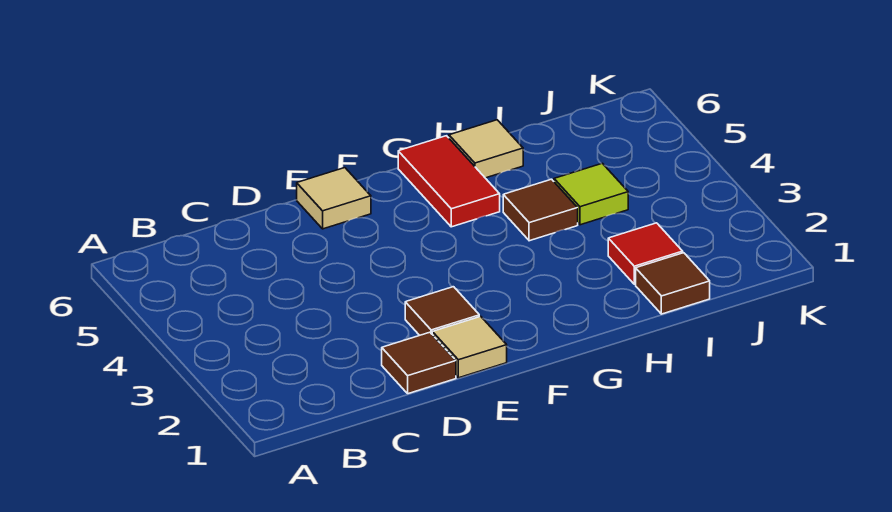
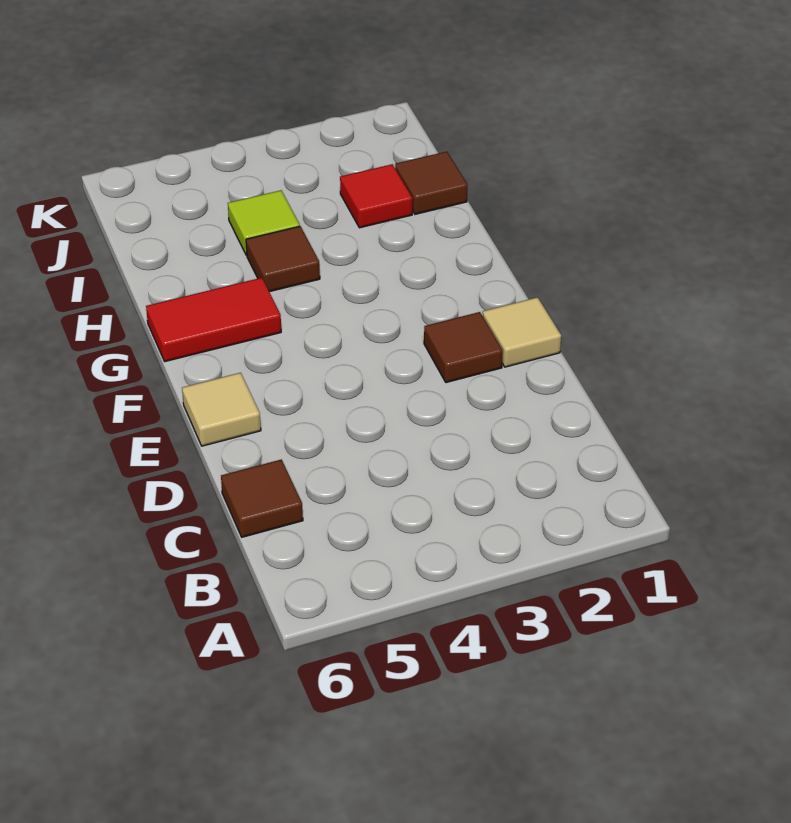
brown 1x1 tile [382,332,456,394] -> brown 1x1 tile moved to [221,459,303,537]
tan 1x1 tile [449,120,523,178] -> none

